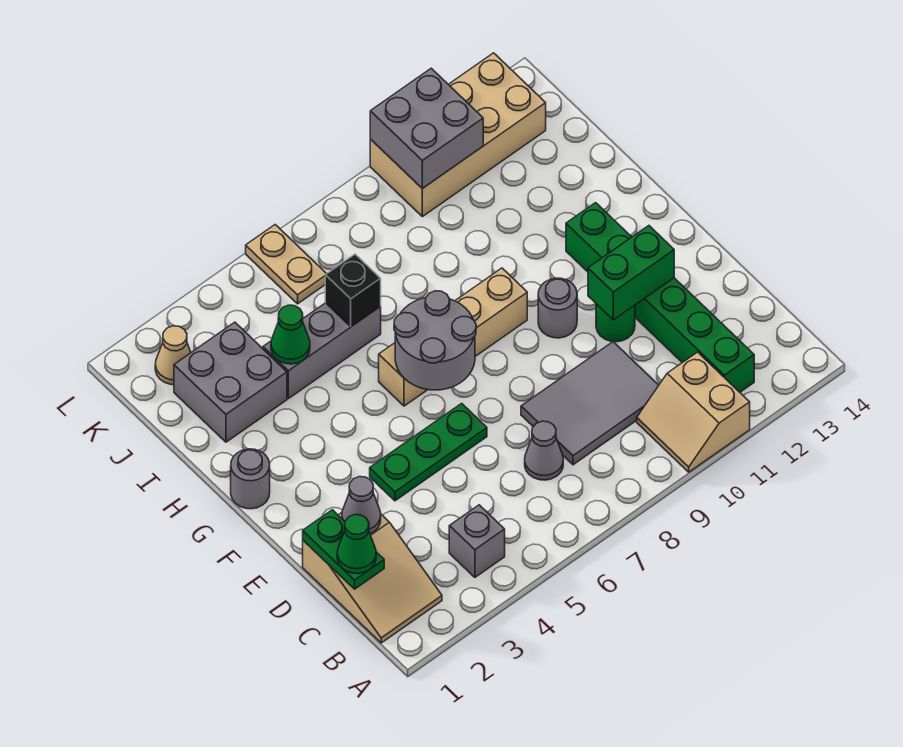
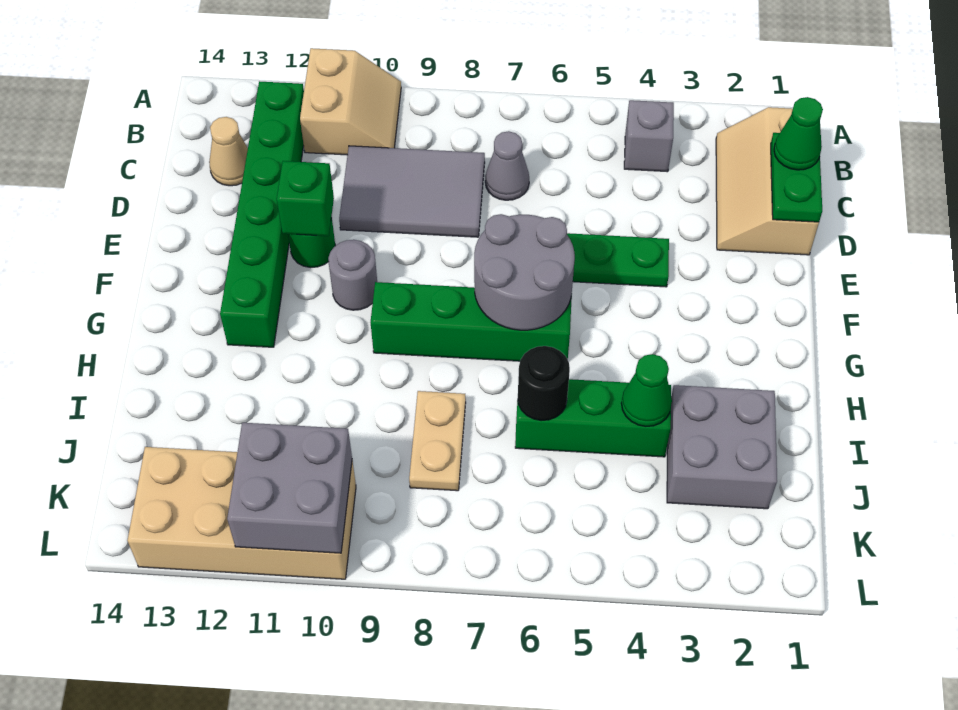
tan 2x3 slope [303,513,442,643] -> tan 2x3 slope turned to [716,107,819,255]
grey 1x1 cone [342,477,381,533] -> none
green 1x2 brick [588,226,674,320] -> green 1x1 brick [277,161,334,236]
grey 1x1 round brick [231,449,270,509] -> none
tan 1x4 brick [379,268,527,406] -> green 1x4 brick [371,282,572,361]
grey 1x3 brick [263,303,381,399] -> green 1x3 brick [515,379,671,457]
black 1x1 brick [325,254,381,327] -> black 1x1 round brick [518,346,570,421]
tan 1x1 cone [155,326,191,385] -> tan 1x1 cone moved to [209,117,248,186]
tan 1x2 plate [246,225,327,304] -> tan 1x2 plate moved to [409,391,466,491]

